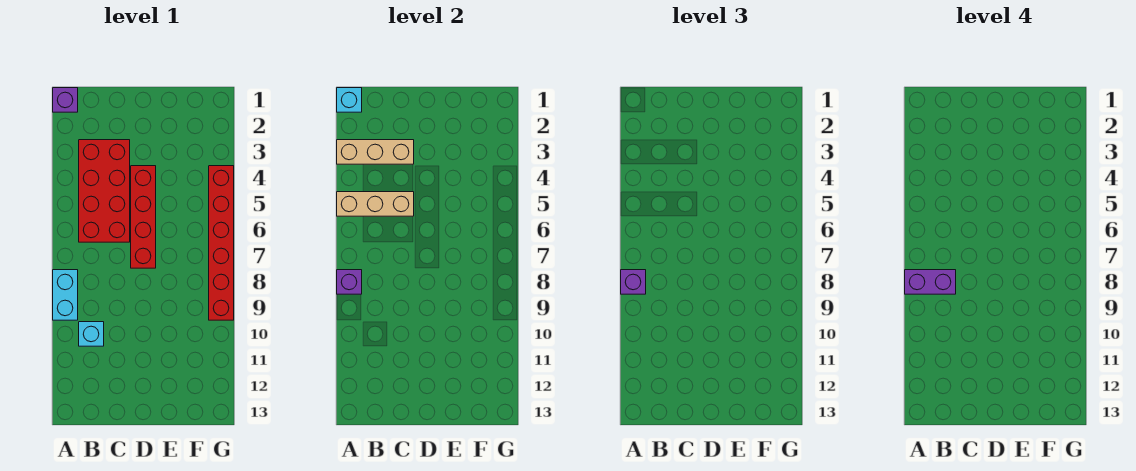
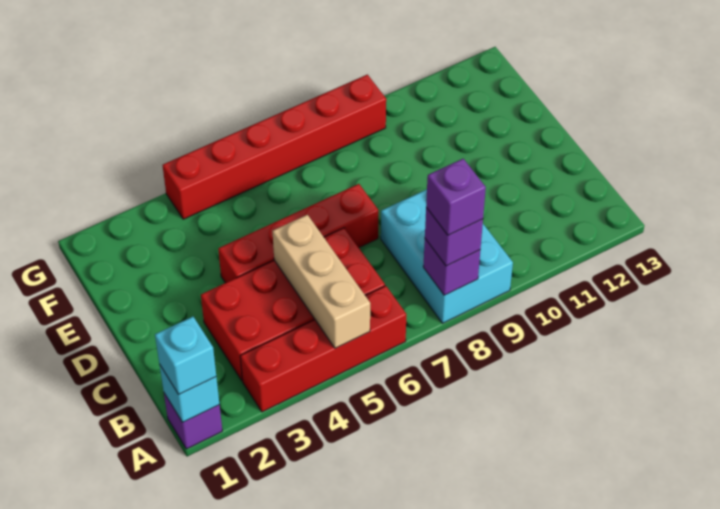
none -> red 1x4 brick [240,286,406,412]
tan 1x3 brick [337,140,414,164] -> none
cyan 1x2 brick [53,270,78,320] -> cyan 2x3 brick [381,189,513,323]
purple 1x2 brick [905,270,956,294] -> purple 1x1 brick [426,159,486,235]
cyan 1x1 brick [79,322,104,346] -> cyan 1x1 brick moved to [155,317,216,394]

